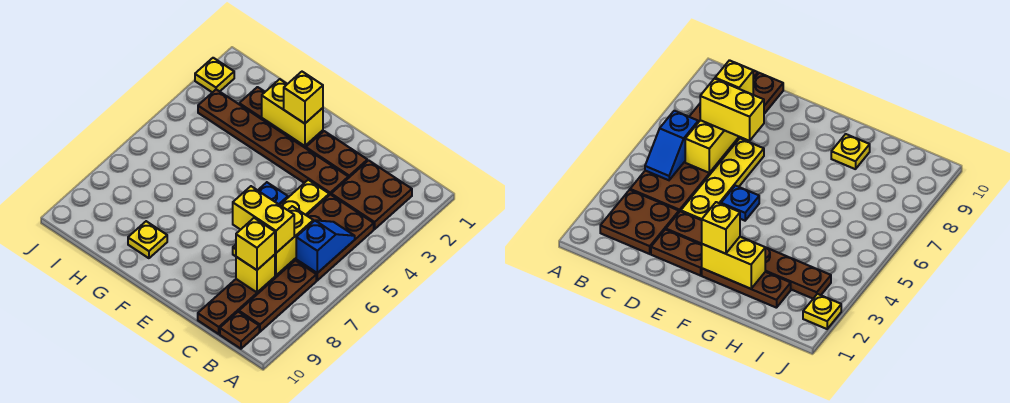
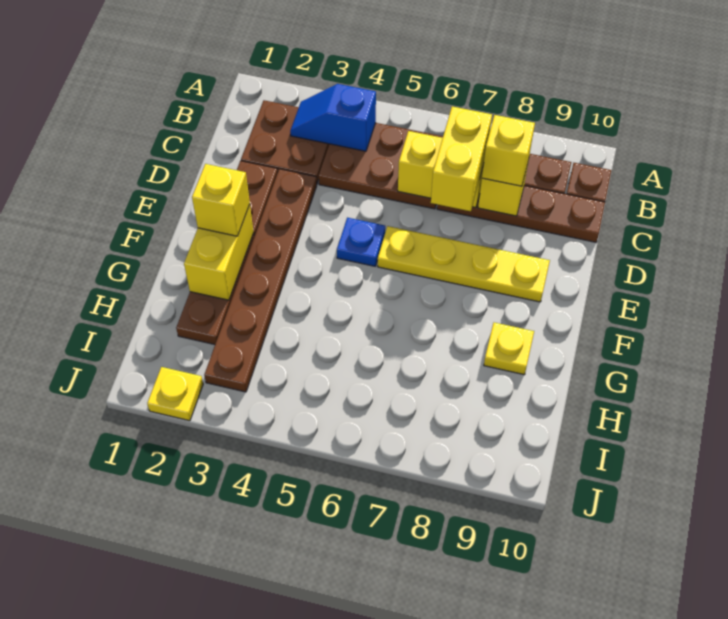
blue 1x2 slope [296,220,355,273] -> blue 1x2 slope moved to [290,84,376,151]
yellow 1x4 plate [233,180,329,256] -> yellow 1x4 plate moved to [378,226,550,302]

